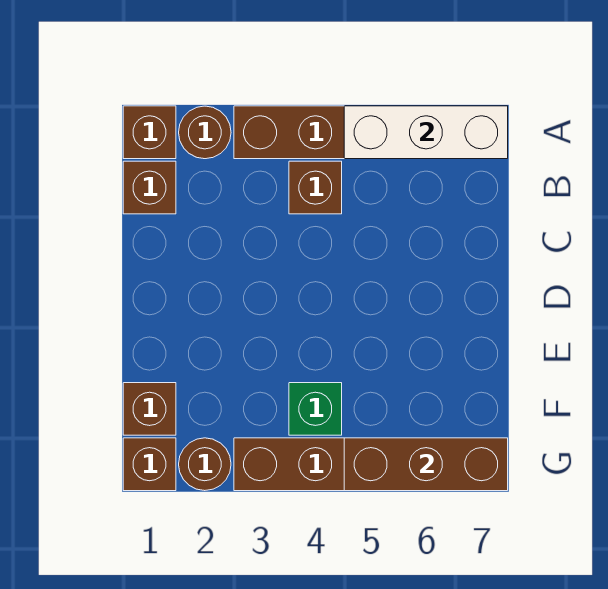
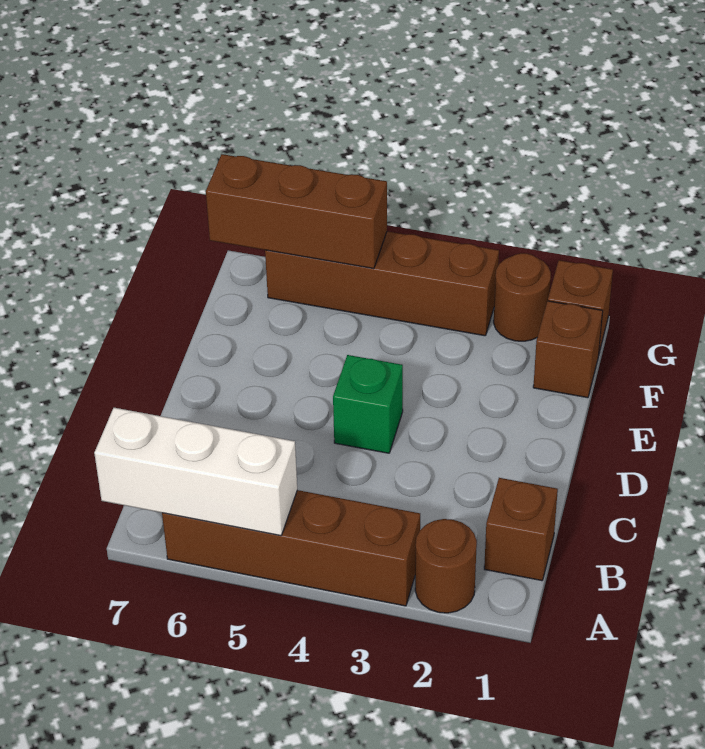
brown 1x1 brick [123,106,176,159] -> none
brown 1x1 brick [289,161,342,214] -> none
green 1x1 brick [289,383,342,435] -> green 1x1 brick moved to [333,355,403,453]

